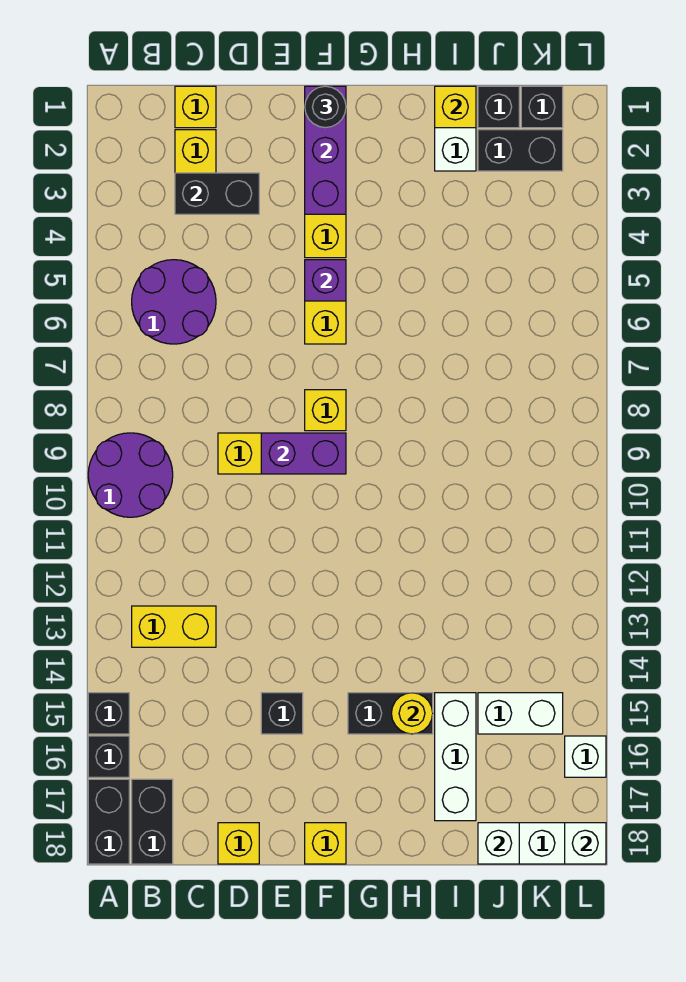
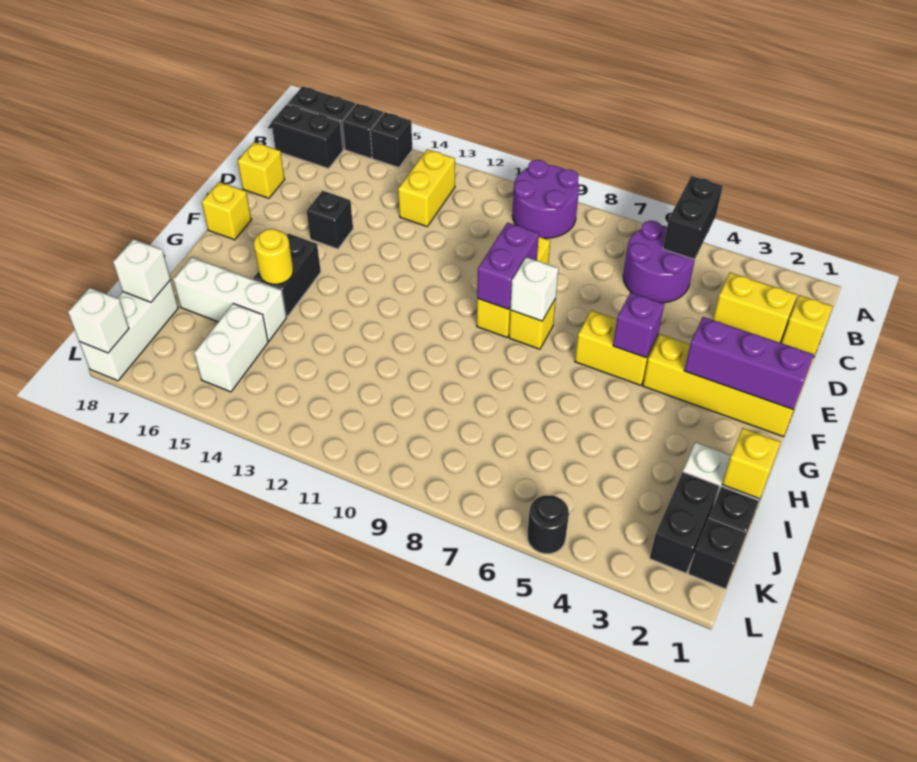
black 1x2 brick [175,173,259,214] -> black 1x2 brick moved to [663,176,723,259]
black 1x1 round brick [305,86,346,128] -> black 1x1 round brick moved to [527,495,569,554]
white 1x1 brick [565,736,606,777] -> white 1x1 brick moved to [510,257,558,321]

